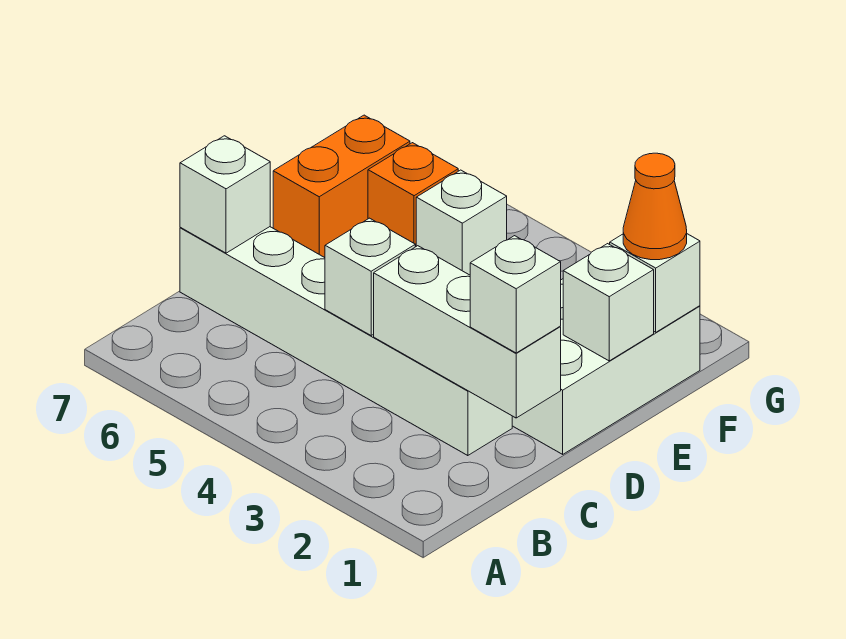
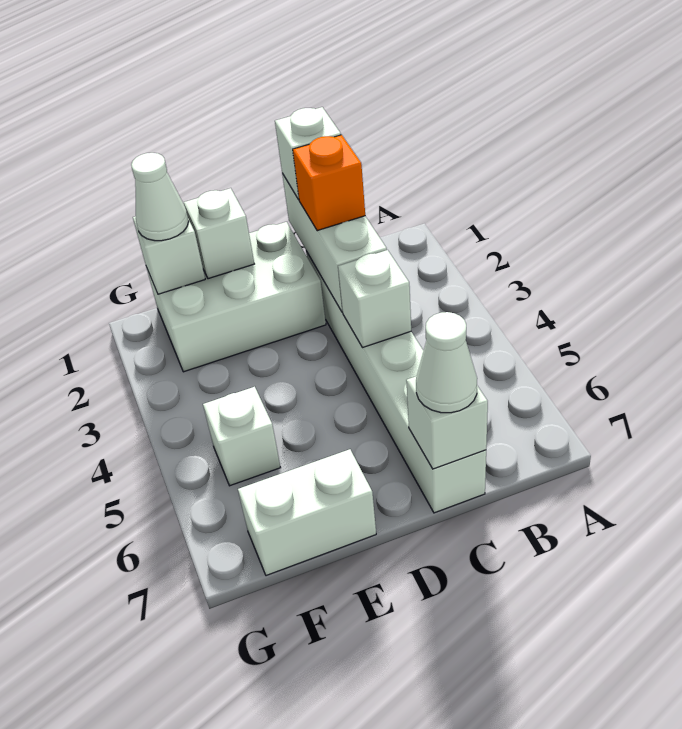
none -> white 1x1 cone [416,312,477,413]
orange 1x2 brick [273,115,410,258] -> white 1x2 brick [238,449,376,576]
orange 1x1 cone [623,153,687,260] -> white 1x1 cone [131,153,189,241]
orange 1x1 brick [368,143,458,247] -> orange 1x1 brick moved to [293,135,365,231]

